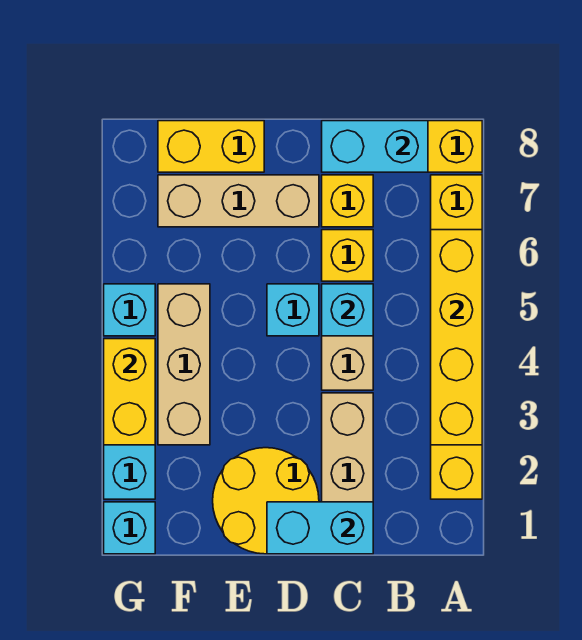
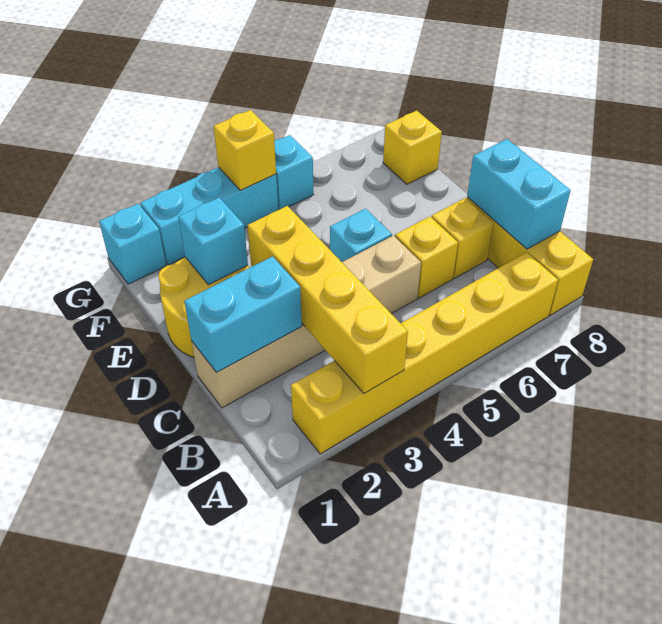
yellow 1x4 brick [431,230,482,445] -> yellow 1x4 brick turned to [247,206,408,394]
cyan 1x2 brick [267,502,373,554] -> cyan 1x2 brick turned to [184,256,302,373]
cyan 1x1 brick [322,284,373,336] -> cyan 1x1 brick moved to [179,197,248,285]
tan 1x3 brick [158,175,319,227] -> none
yellow 1x2 brick [158,121,264,172] -> yellow 1x1 brick [383,111,442,184]
tan 1x3 brick [158,284,210,445] -> none
yellow 1x2 brick [104,339,155,445] -> yellow 1x1 brick [214,110,276,190]

